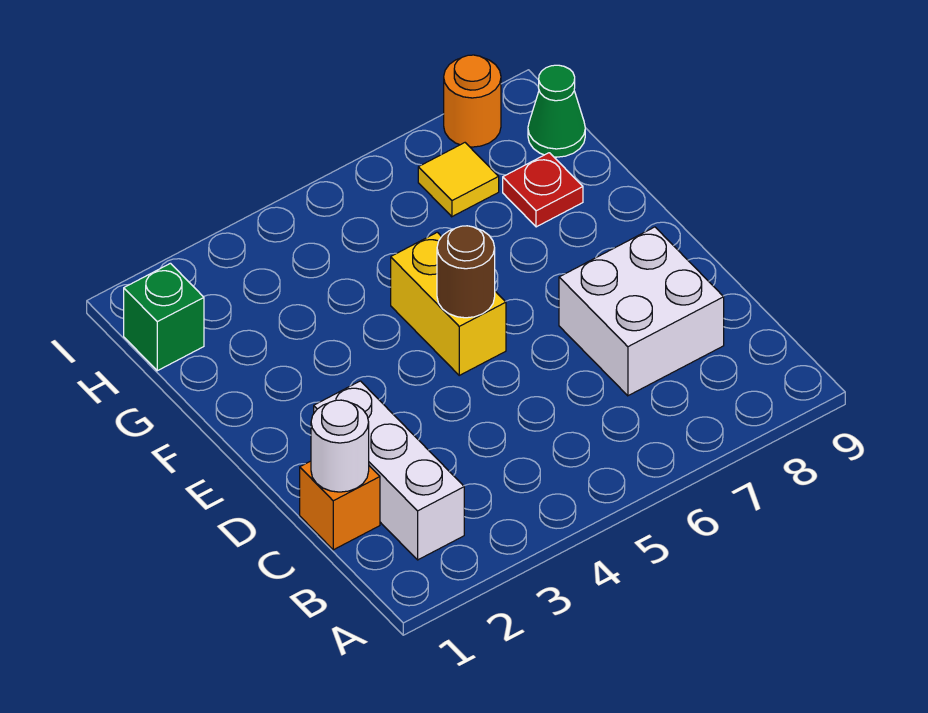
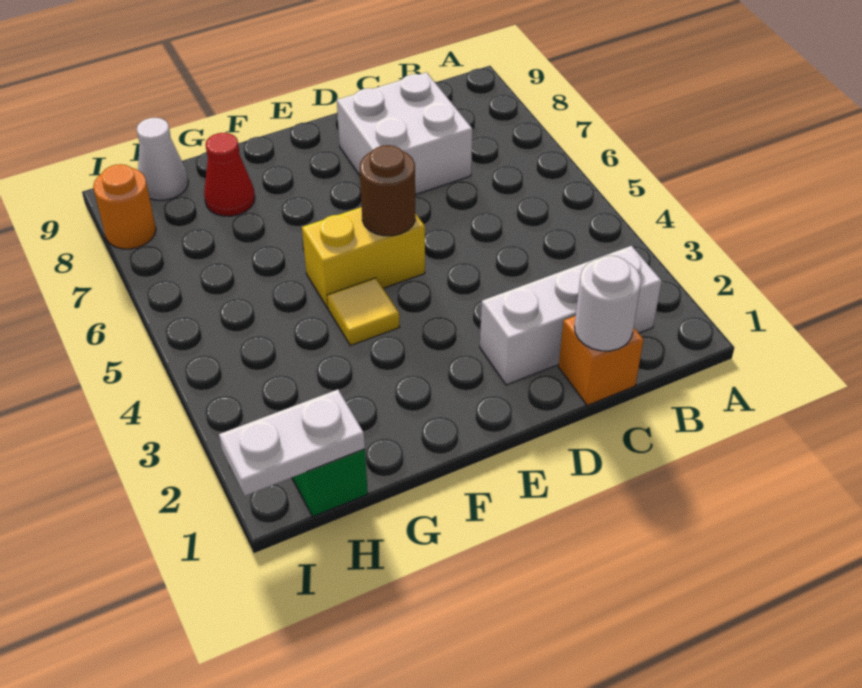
red 1x1 plate [503,153,583,227] -> red 1x1 cone [204,133,255,216]
none -> white 1x2 plate [219,390,365,496]
yellow 1x1 tile [418,143,499,217] -> yellow 1x1 tile moved to [327,278,399,346]
green 1x1 cone [528,65,585,157] -> white 1x1 cone [137,118,188,200]

